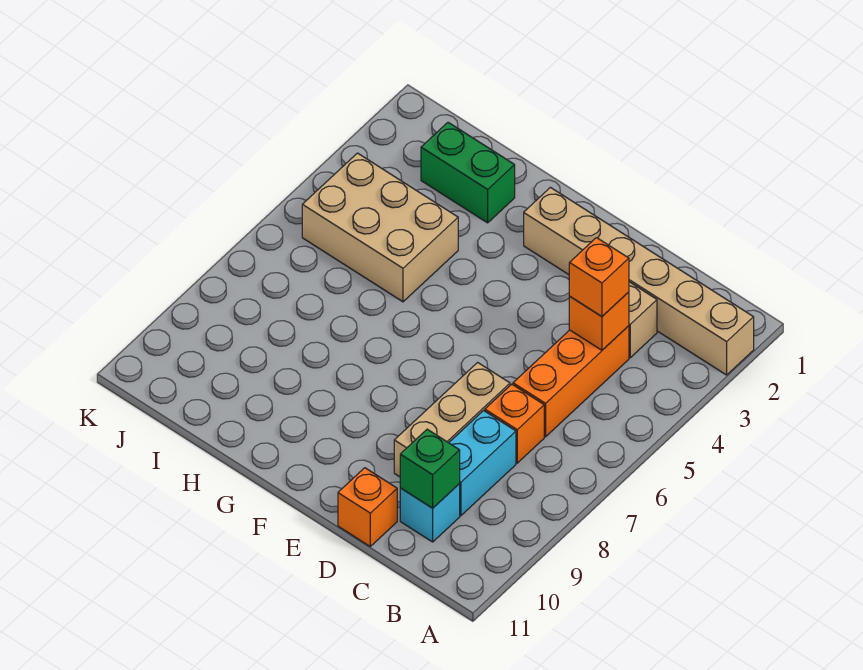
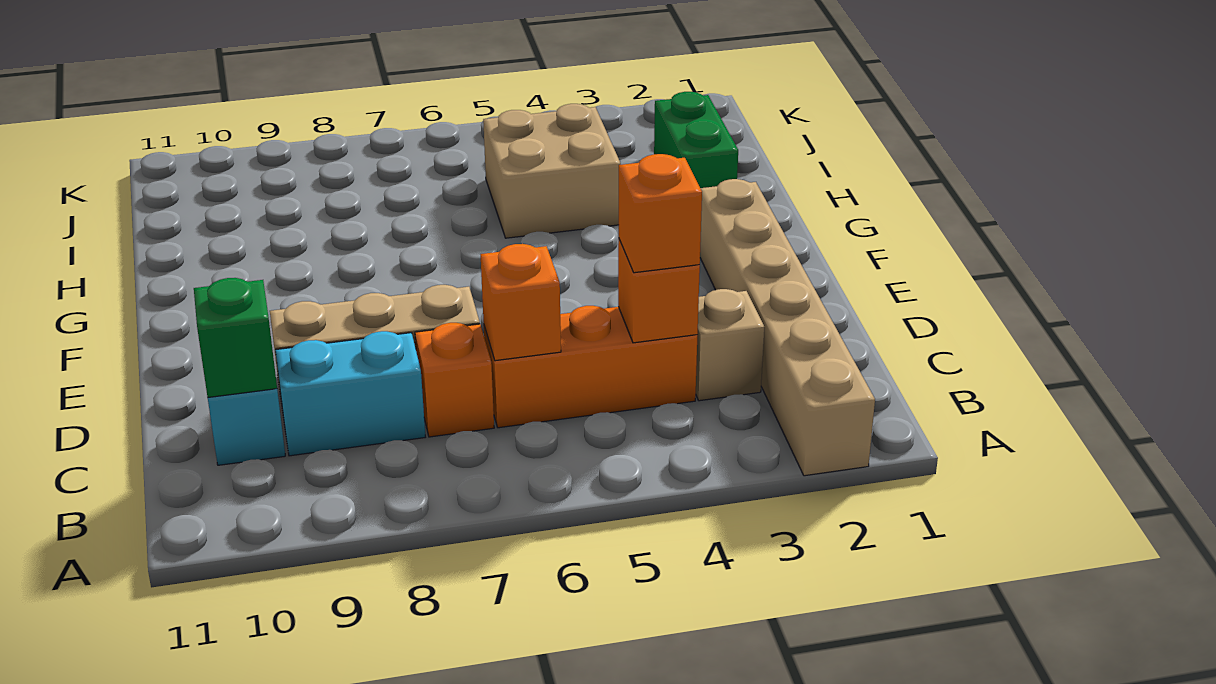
orange 1x1 brick [338,468,397,546] -> orange 1x1 brick moved to [481,244,561,361]
tan 2x3 brick [302,153,458,302] -> tan 2x2 brick [483,104,621,238]

